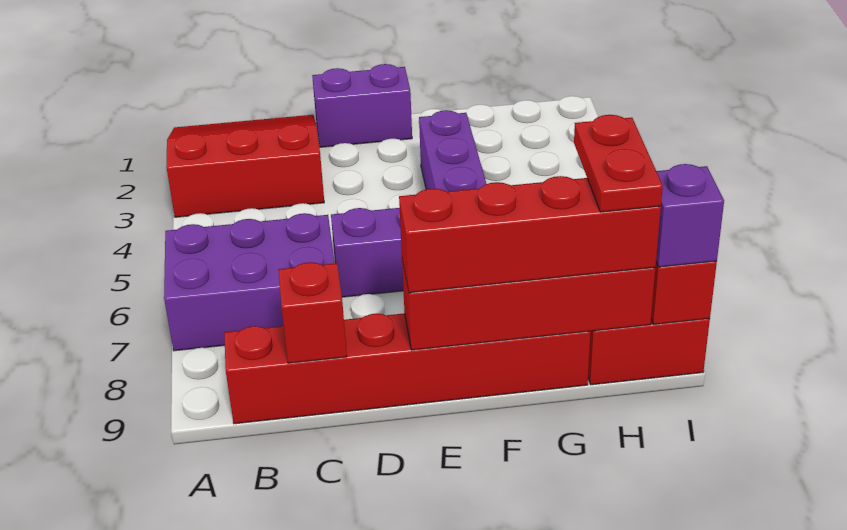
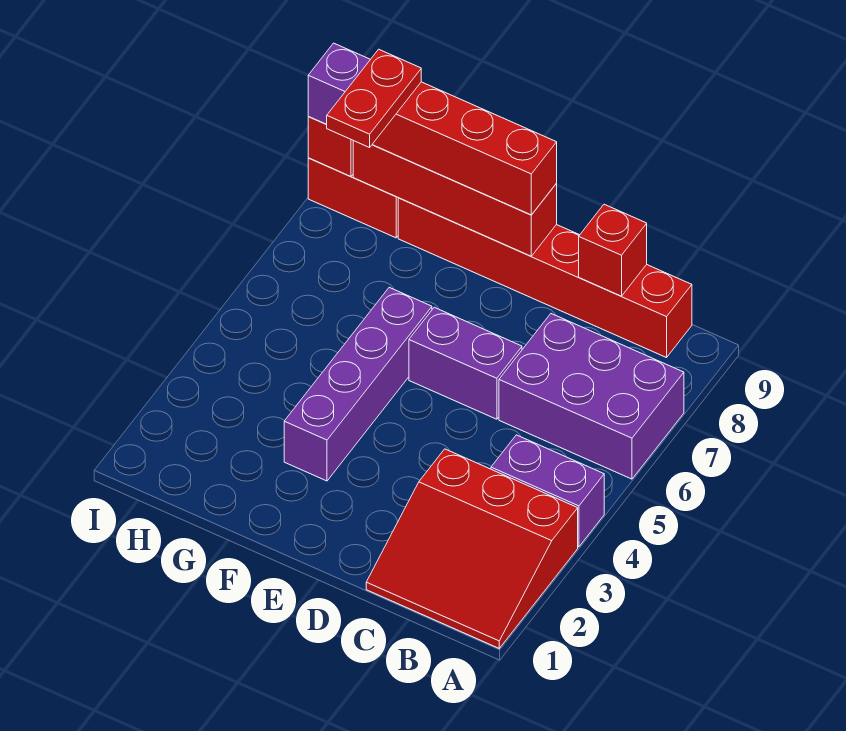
purple 1x2 brick [312,64,412,147] -> purple 1x2 brick moved to [491,435,604,547]

